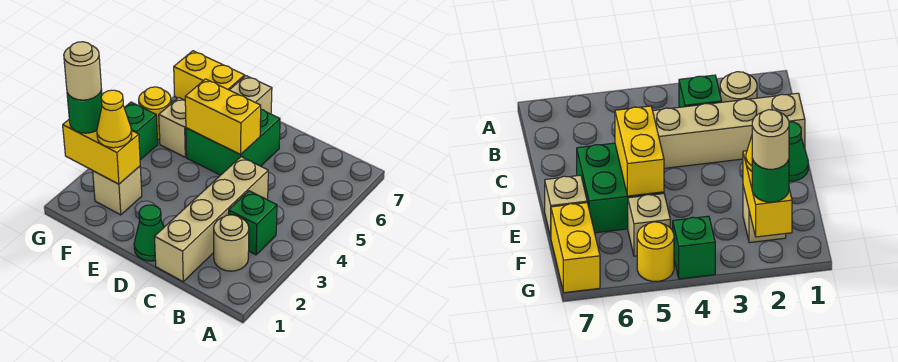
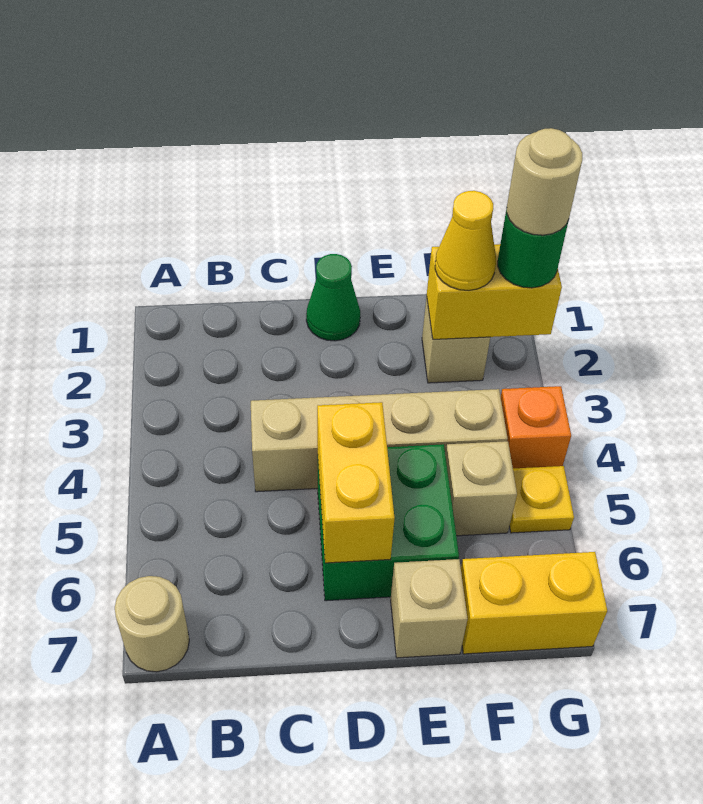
tan 1x1 round brick [214,215,249,271] -> tan 1x1 round brick moved to [115,576,189,672]
green 1x1 brick [229,191,277,255] -> none
tan 1x4 brick [154,157,268,282] -> tan 1x4 brick turned to [251,389,508,492]
yellow 1x2 brick [185,79,261,155] -> yellow 1x2 brick turned to [317,402,395,563]
green 1x1 brick [124,102,158,160] -> orange 1x1 brick [501,386,571,468]
yellow 1x1 round brick [139,87,171,140] -> yellow 1x1 plate [509,466,574,533]

